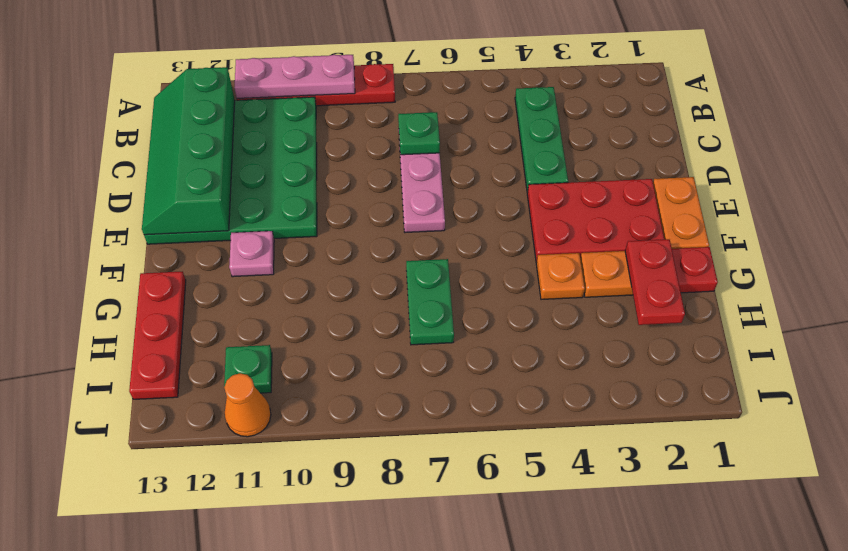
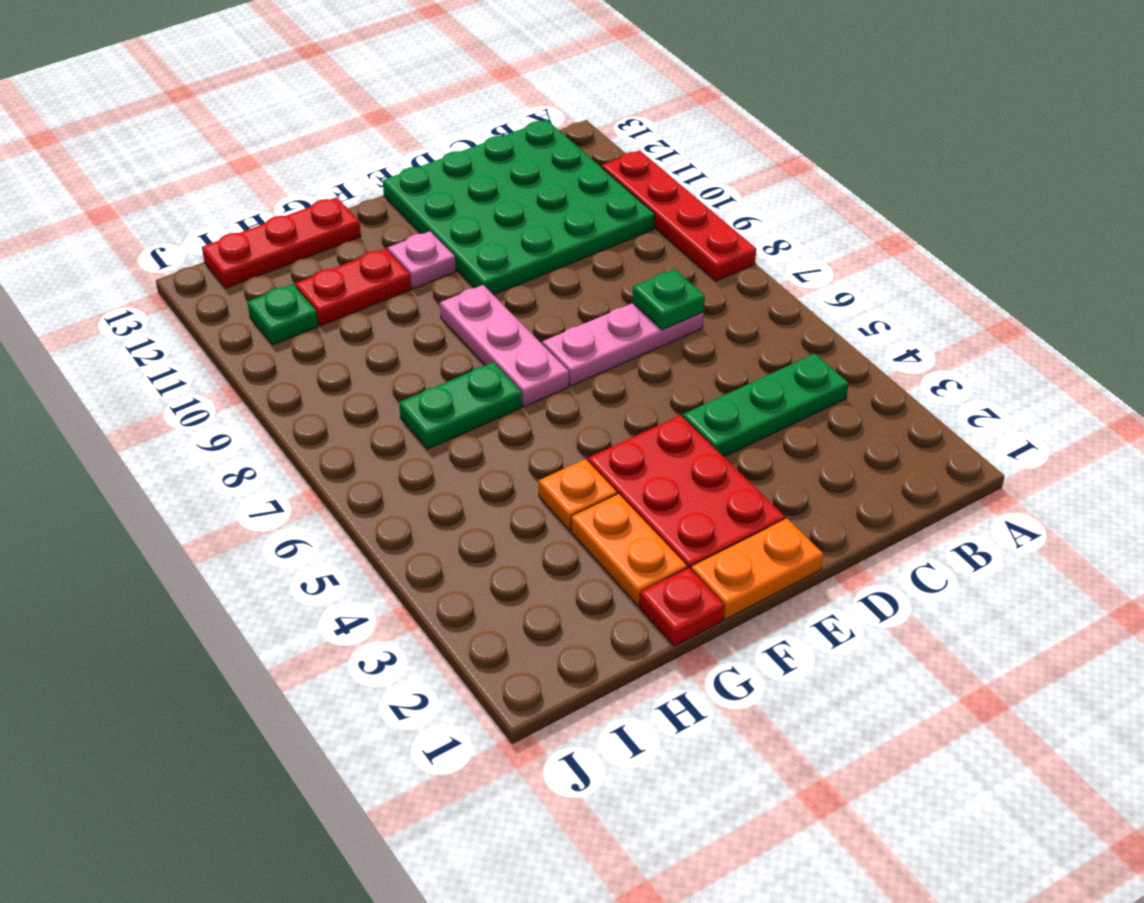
pink 1x3 plate [235,55,355,98] -> pink 1x3 plate moved to [440,285,569,407]
green 2x4 slope [142,67,235,235] -> none
red 1x2 plate [625,239,685,325] -> red 1x2 plate moved to [295,248,411,326]
orange 1x1 cone [224,373,271,437] -> none

